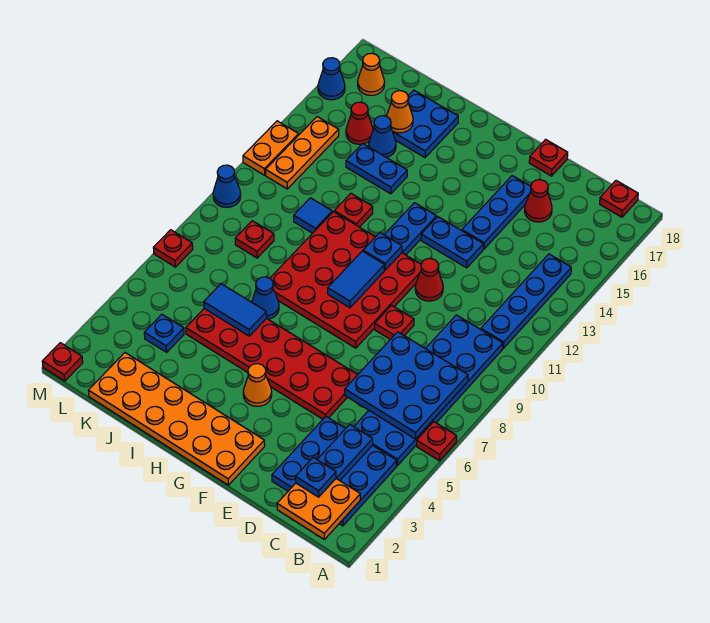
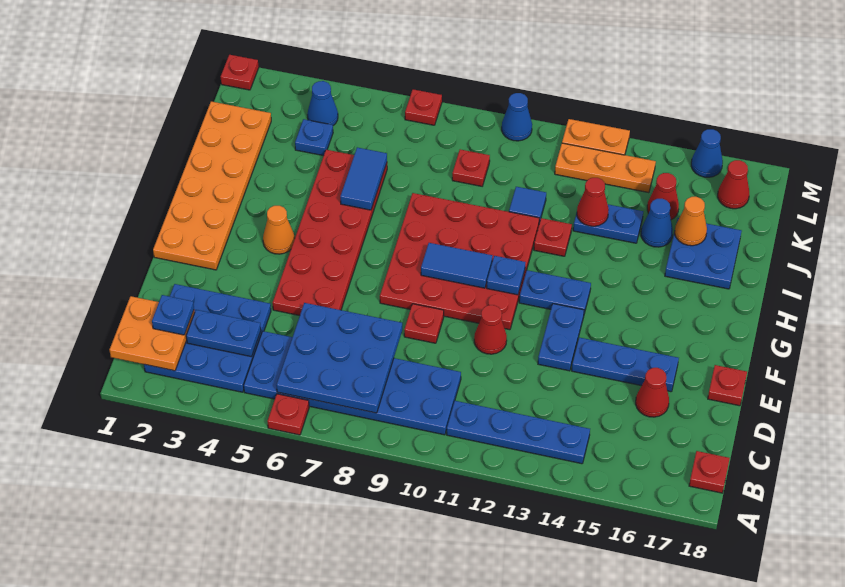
blue 1x1 cone [252,277,279,319] -> blue 1x1 cone moved to [307,81,338,125]
blue 1x2 plate [346,144,407,194] -> blue 1x2 plate turned to [573,199,643,243]
none -> red 1x1 cone [577,178,609,226]
orange 1x1 cone [358,53,385,95] -> red 1x1 cone [718,160,749,209]

